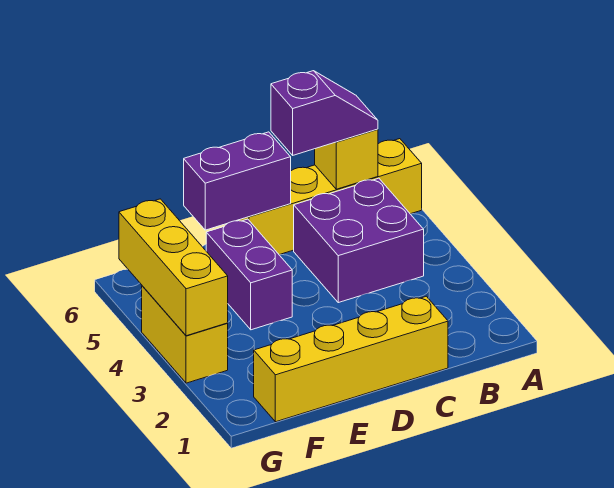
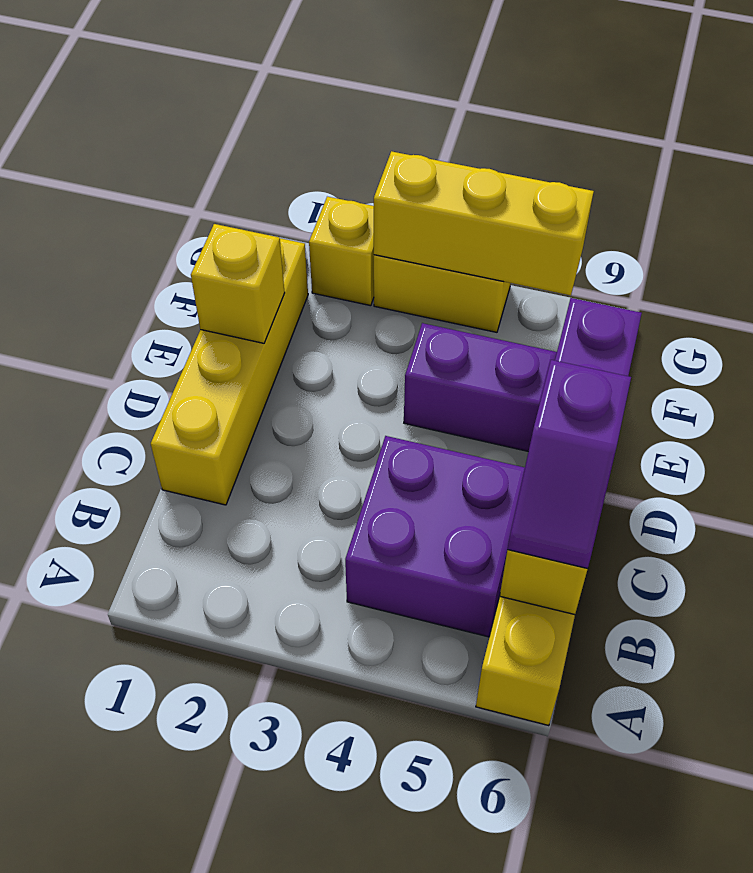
none -> yellow 1x1 brick [191,224,285,343]
none -> yellow 1x1 brick [309,197,374,306]

